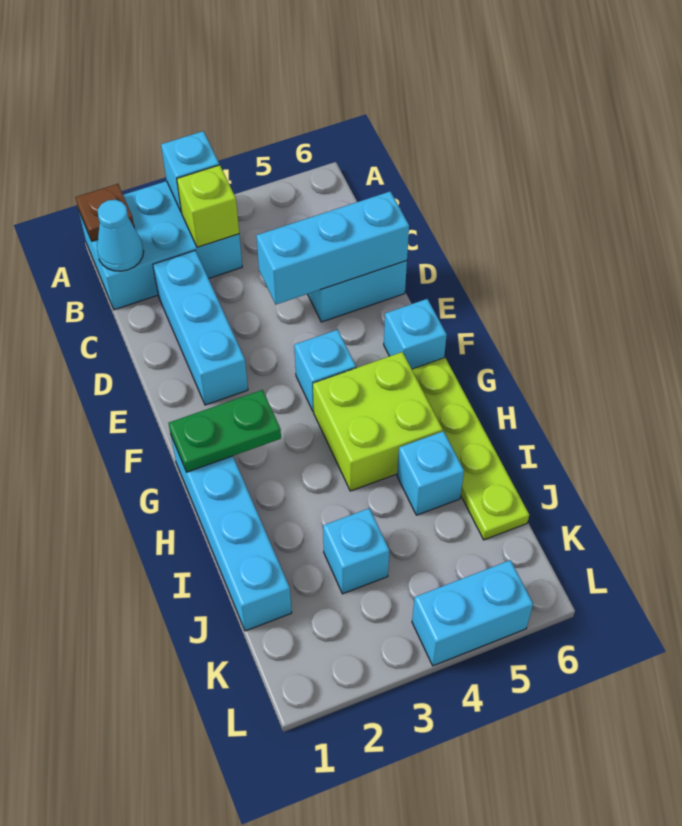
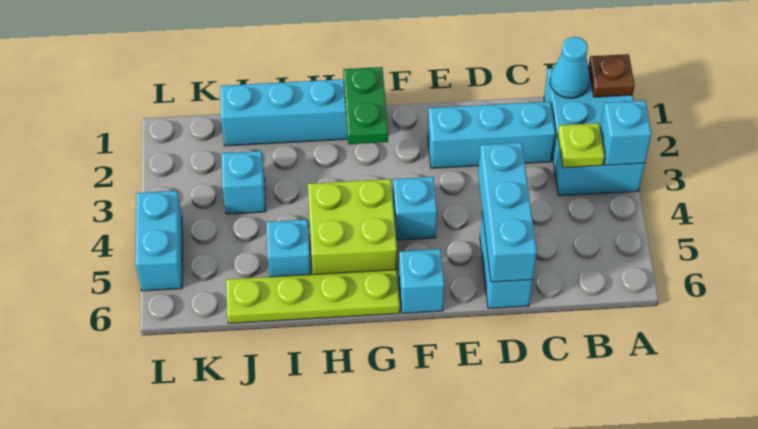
lime 1x1 brick [177,165,239,247] -> lime 1x1 plate [558,123,605,168]

